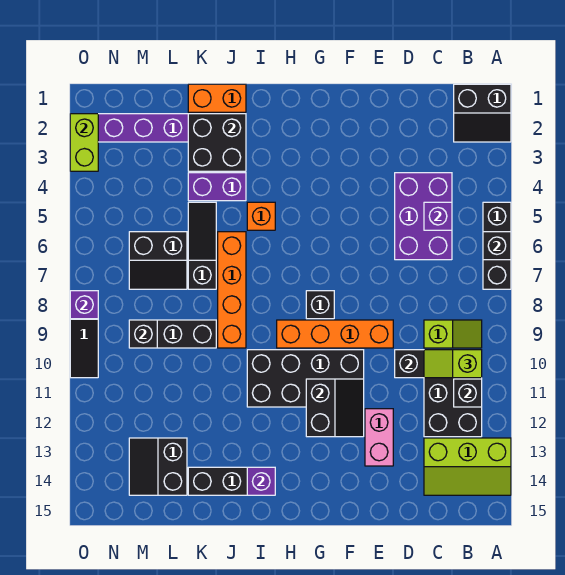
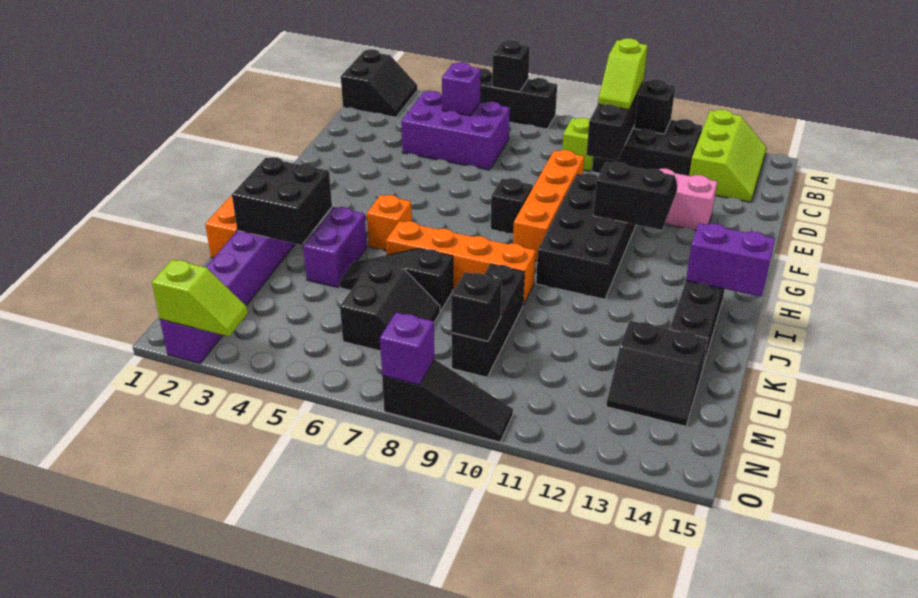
purple 1x1 brick [247,467,275,495] -> purple 1x2 brick [686,223,775,297]
lime 1x2 brick [70,114,98,171] -> lime 1x2 slope [152,259,248,337]

